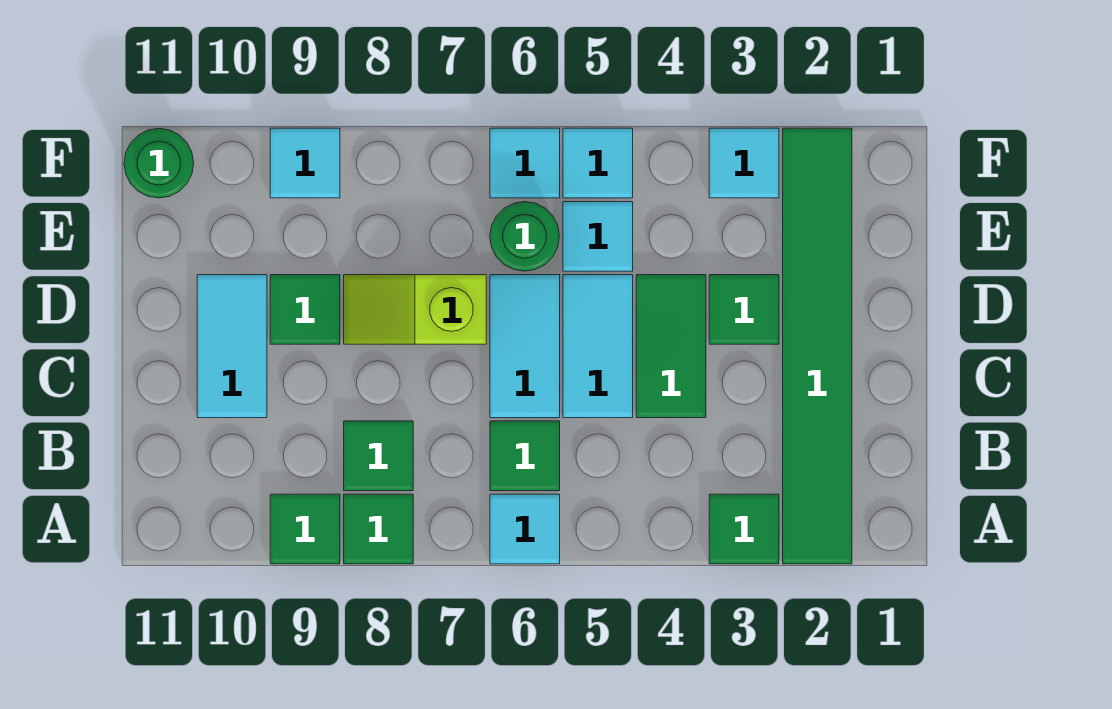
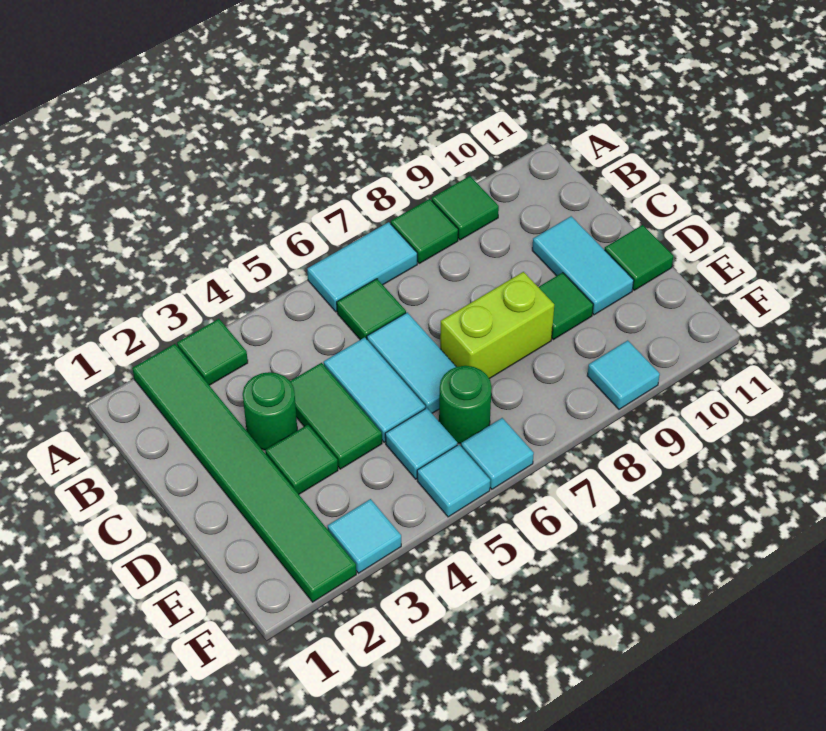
cyan 1x1 tile [490,494,560,564] -> cyan 1x2 tile [307,222,417,312]
green 1x1 tile [344,421,413,491] -> green 1x1 tile moved to [605,225,673,290]
lime 1x2 slope [344,275,486,344] -> lime 1x2 brick [440,272,554,379]
green 1x1 round brick [124,128,194,198] -> green 1x1 round brick moved to [243,372,297,450]

